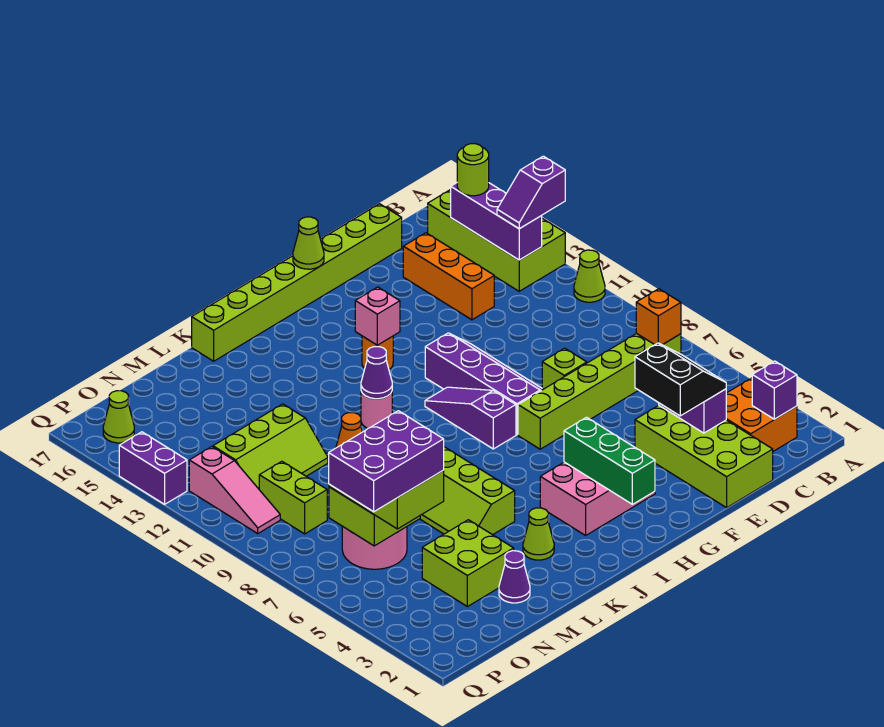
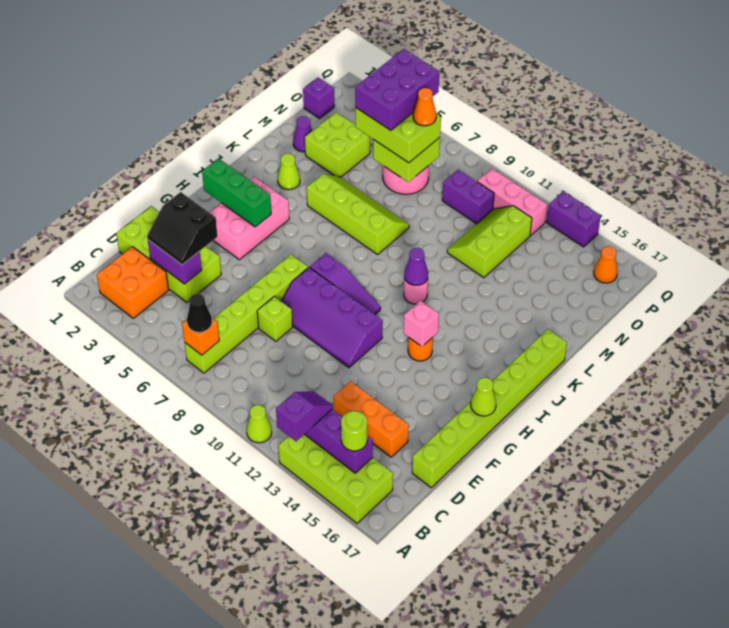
purple 1x1 brick [752,361,797,419] -> purple 1x1 brick moved to [303,78,334,118]
none -> black 1x1 cone [187,294,212,332]
lime 1x2 brick [259,461,327,534] -> purple 1x2 brick [442,170,494,224]
pink 1x3 slope [189,447,280,533] -> pink 1x3 brick [477,168,547,236]
lime 1x1 cone [103,391,134,443] -> orange 1x1 cone [594,246,618,283]

